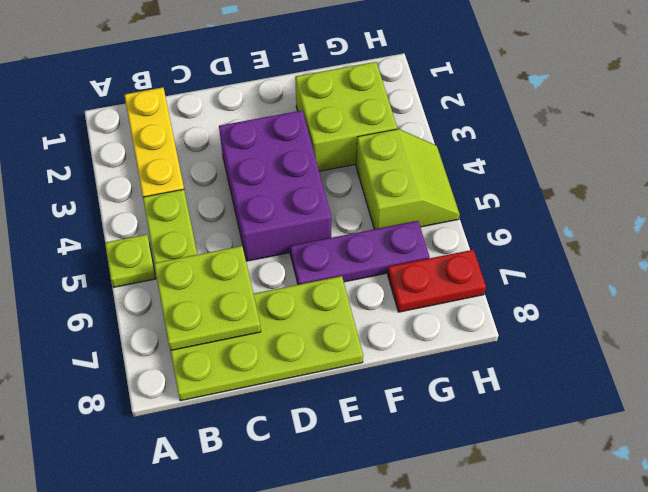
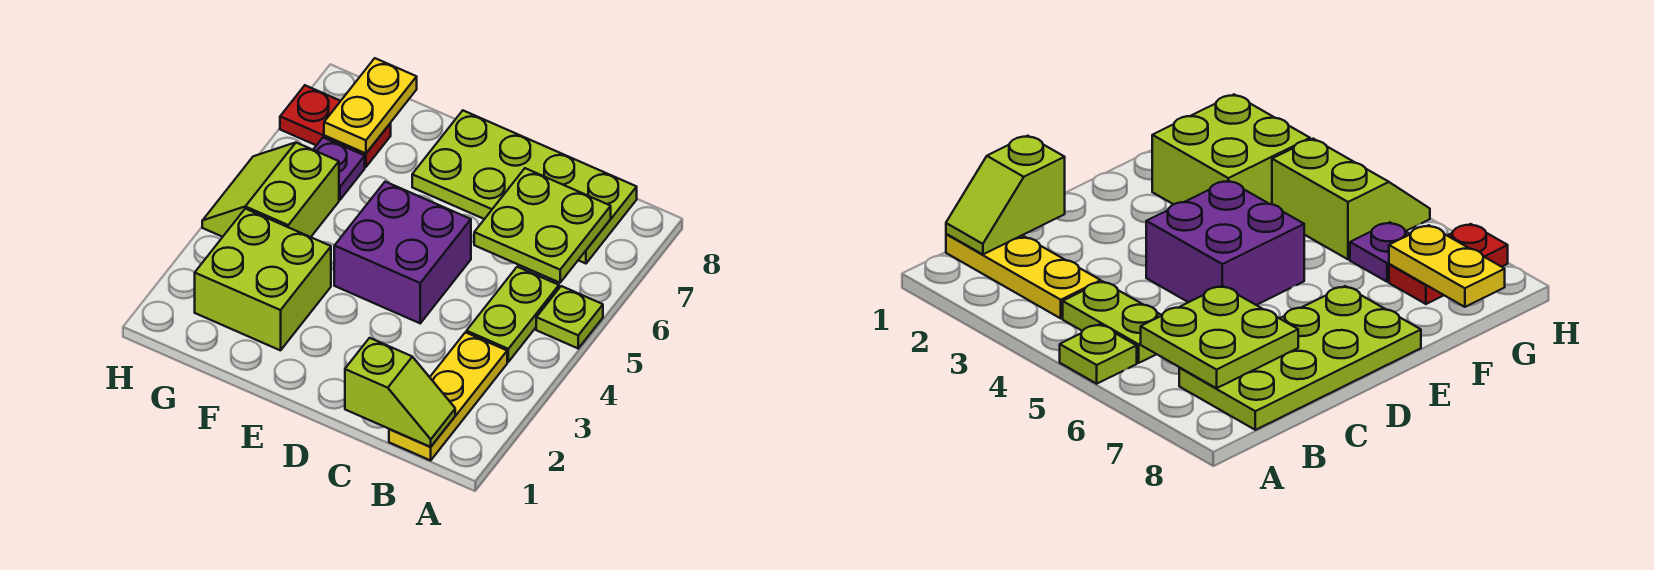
none -> lime 1x2 slope [345,338,455,447]
purple 2x3 brick [219,110,331,261] -> purple 2x2 brick [334,182,471,323]
purple 1x3 plate [290,221,429,285] -> purple 1x1 plate [313,138,365,200]
none -> yellow 1x2 plate [324,58,417,154]

